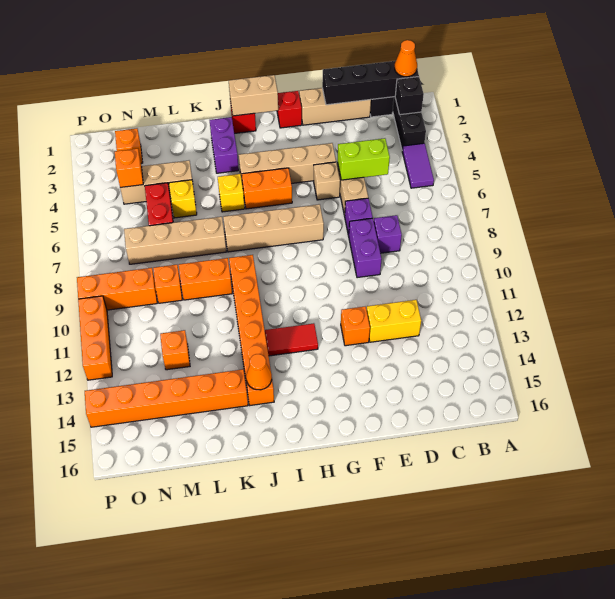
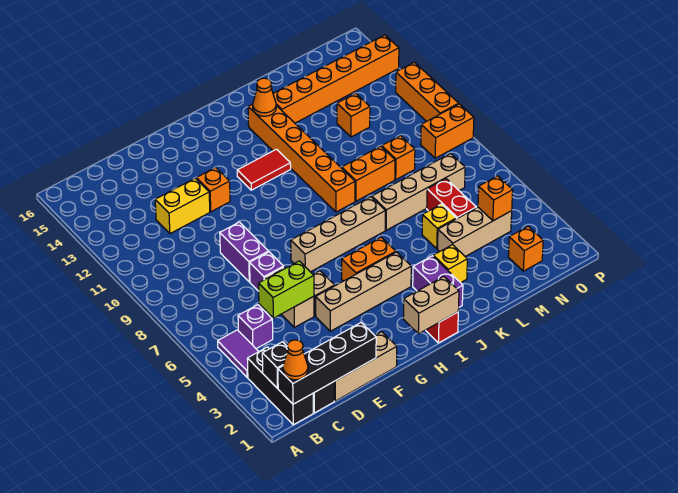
purple 1x1 brick [374,215,402,253] -> purple 1x1 brick moved to [238,305,273,349]
red 1x1 brick [277,91,302,128] -> none
yellow 1x1 brick [218,174,245,212] -> yellow 1x1 brick moved to [433,245,467,283]
orange 1x3 brick [77,268,157,310] -> orange 1x2 brick [421,104,474,158]

